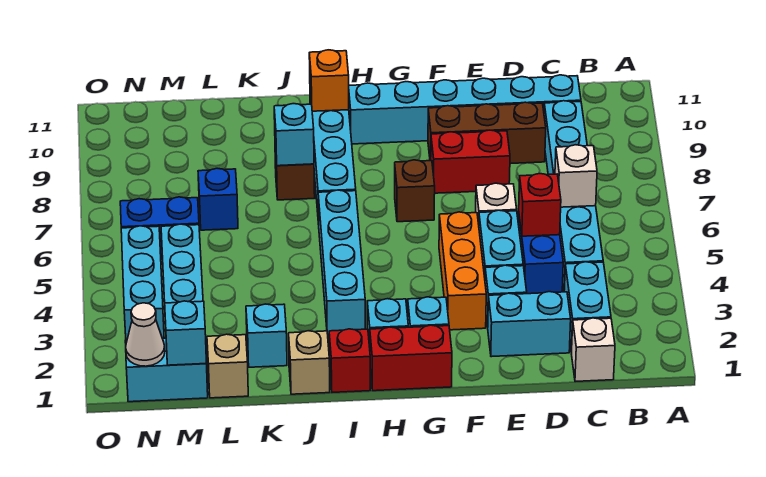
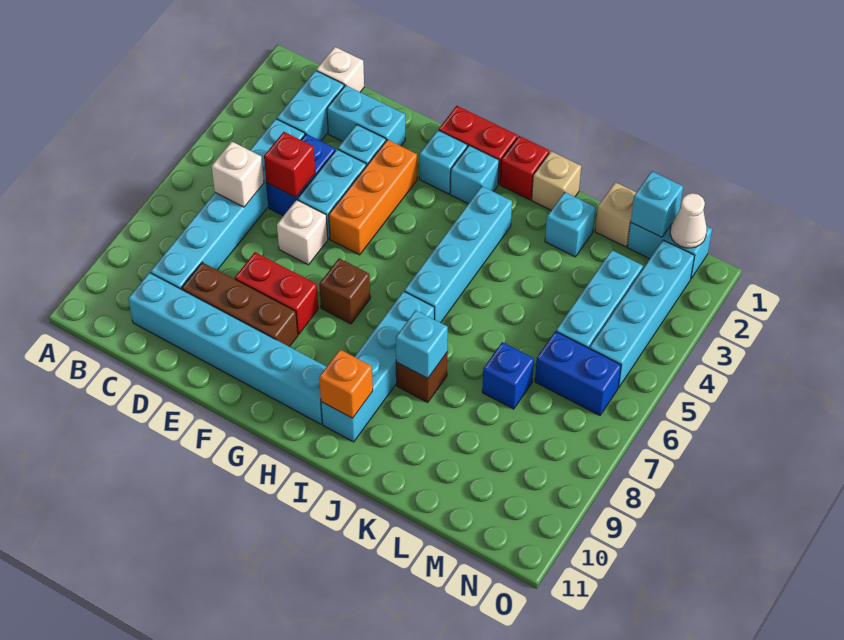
cyan 1x3 brick [121,226,164,340] -> cyan 1x4 brick [590,240,695,387]

